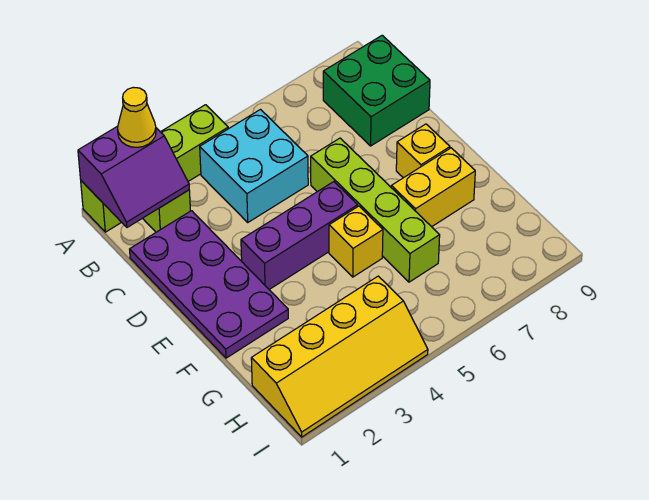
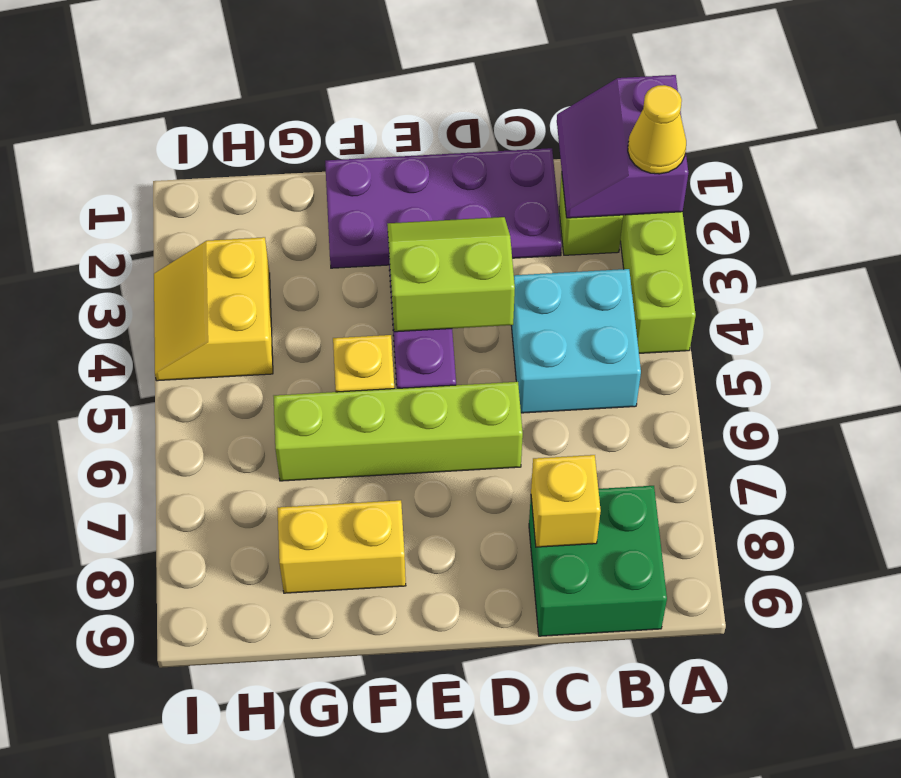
none -> lime 2x2 slope [388,217,515,332]
yellow 1x1 brick [396,124,450,178] -> yellow 1x1 brick moved to [531,455,601,547]
yellow 1x2 brick [391,148,475,227] -> yellow 1x2 brick turned to [277,500,406,593]
yellow 2x4 slope [251,276,428,437] -> yellow 2x2 slope [154,237,273,381]

